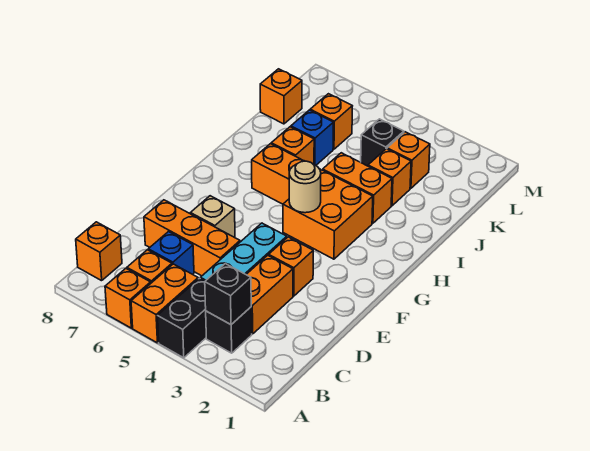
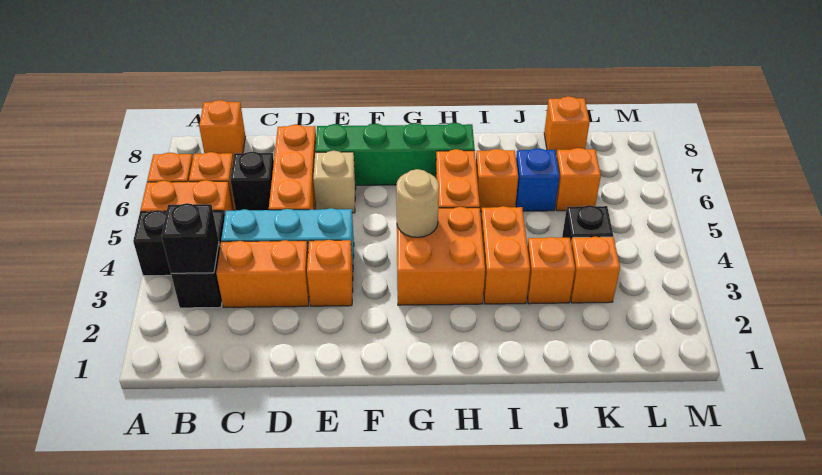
blue 1x1 brick [148,232,194,274] -> black 1x1 brick [230,152,274,210]
none -> green 1x4 brick [315,123,475,185]

